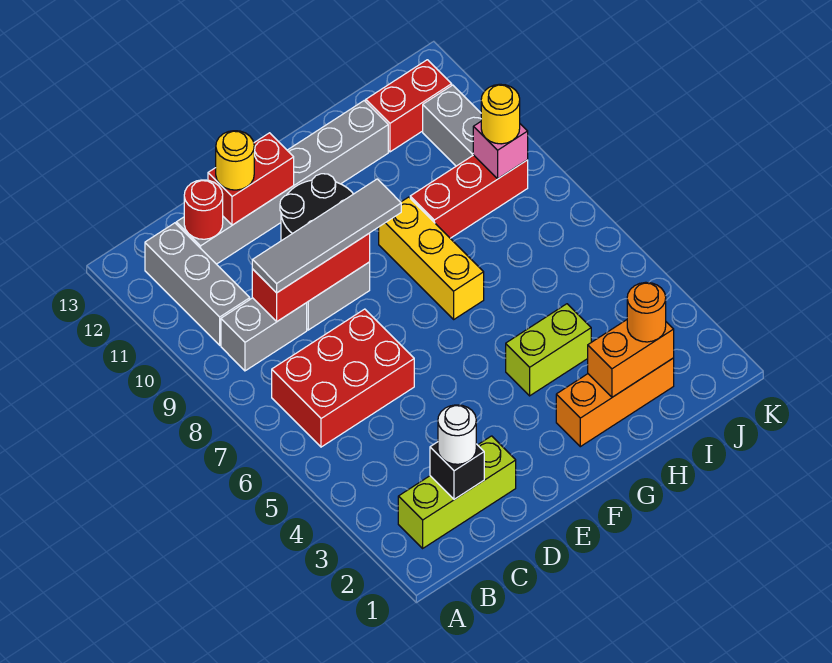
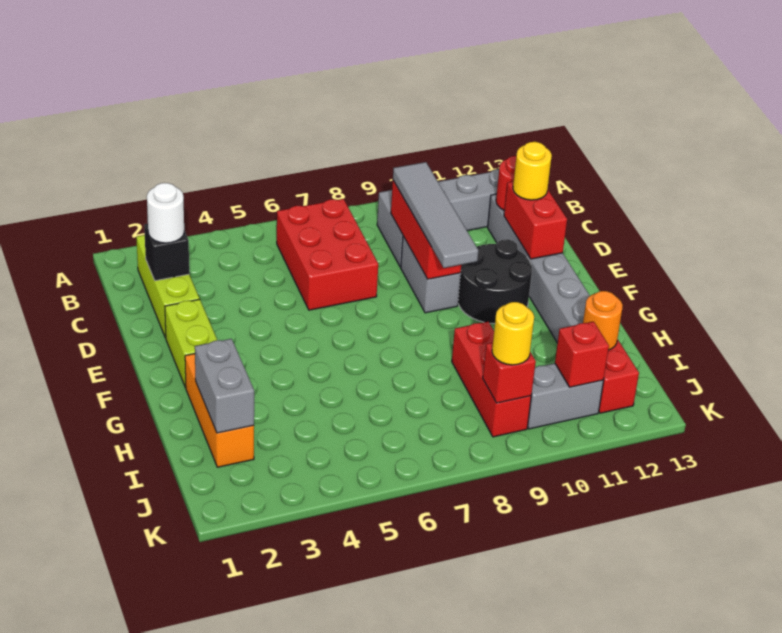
lime 1x2 brick [506,304,591,396] -> lime 1x2 brick moved to [165,299,217,388]
yellow 1x3 brick [379,197,484,319] -> none
orange 1x2 brick [588,320,674,397] -> grey 1x2 brick [195,339,254,433]
orange 1x1 round brick [627,282,666,342] -> orange 1x1 round brick moved to [583,291,623,350]
pink 1x1 brick [473,122,528,179] -> red 1x1 brick [483,342,536,403]
none -> red 1x1 brick [555,322,609,387]

